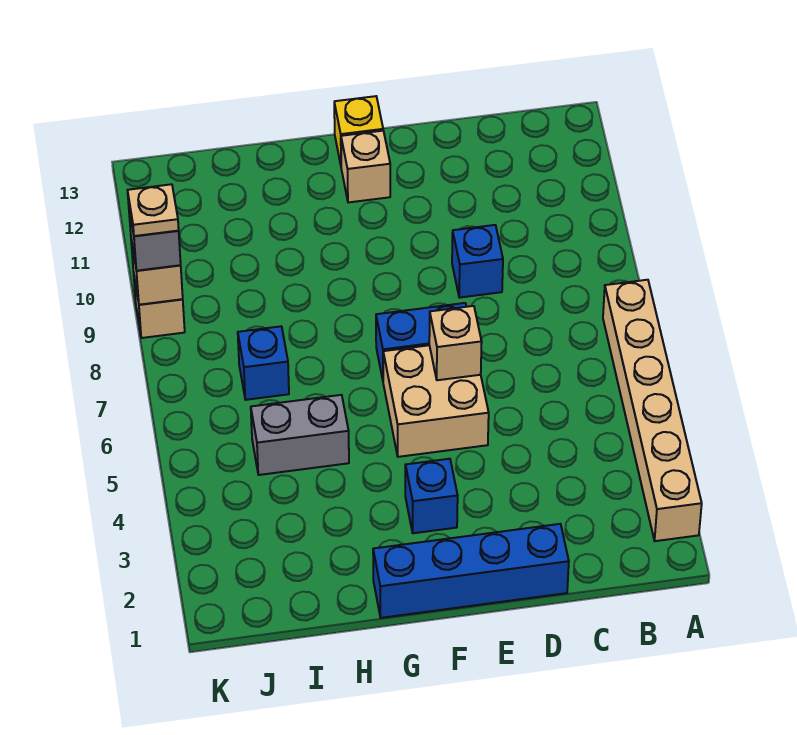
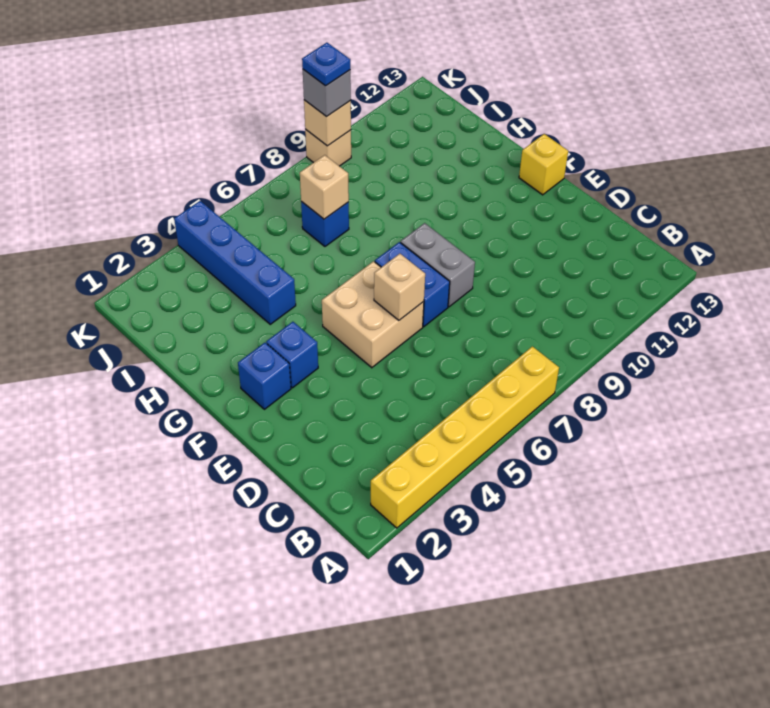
tan 1x6 brick [603,280,702,541] -> yellow 1x6 brick [371,346,559,528]
blue 1x4 brick [373,524,569,618] -> blue 1x4 brick moved to [174,201,296,324]
blue 1x1 brick [452,225,503,298] -> blue 1x1 brick moved to [238,343,291,409]
tan 1x1 brick [341,131,390,202] -> tan 1x1 brick moved to [300,155,349,219]
grey 1x2 brick [251,395,349,475] -> grey 1x2 brick moved to [401,223,475,307]
tan 1x1 plate [128,184,179,236] -> blue 1x1 plate [302,43,350,86]

